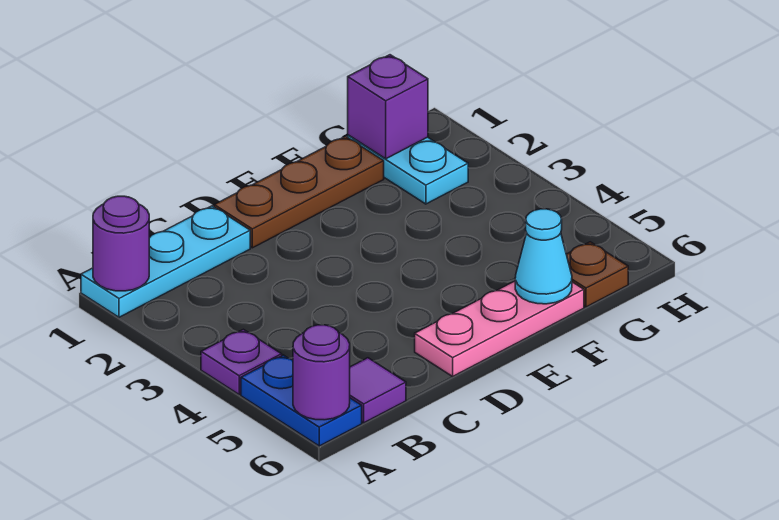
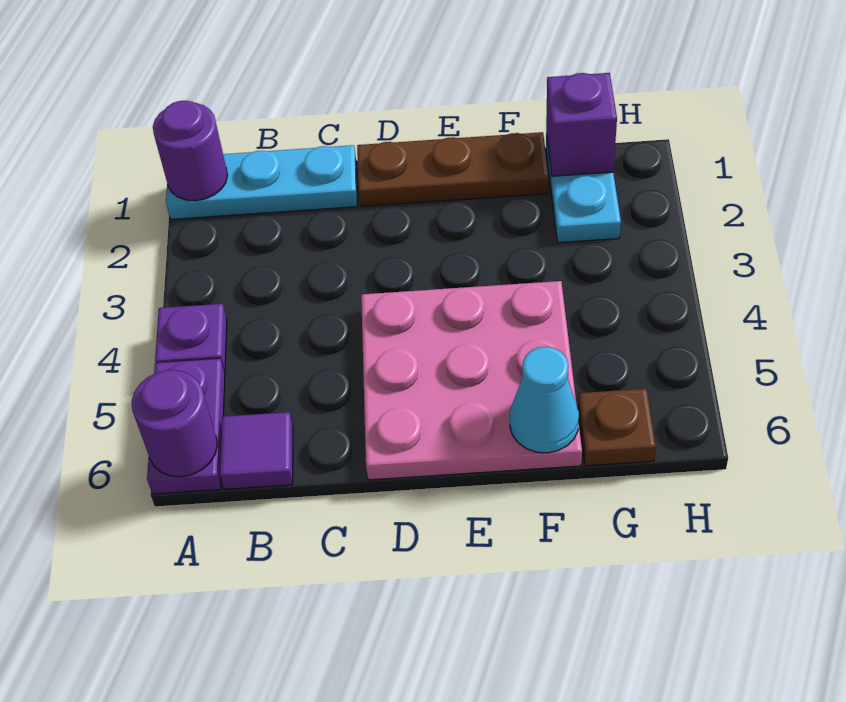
blue 1x2 plate [241,355,362,446] -> purple 1x2 plate [147,359,225,494]
pink 1x3 plate [415,281,584,376] -> pink 3x3 plate [361,281,582,480]

